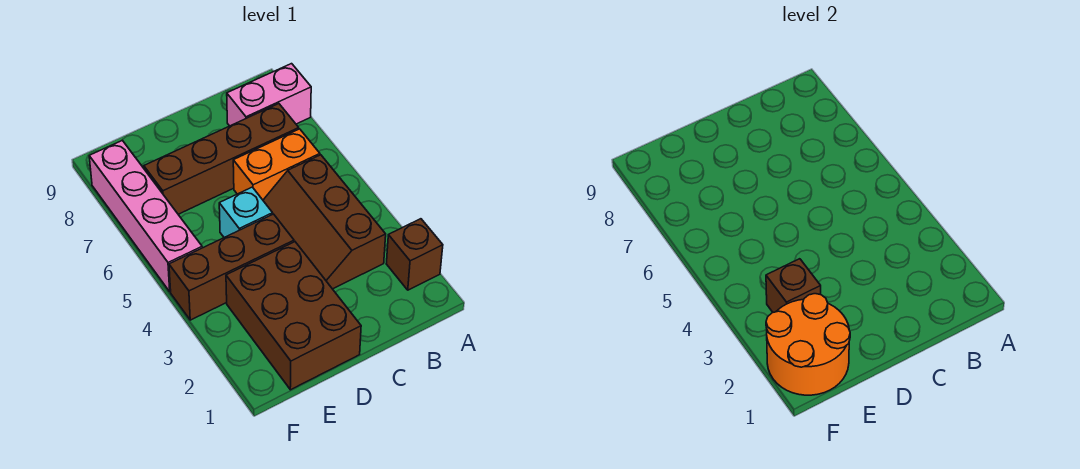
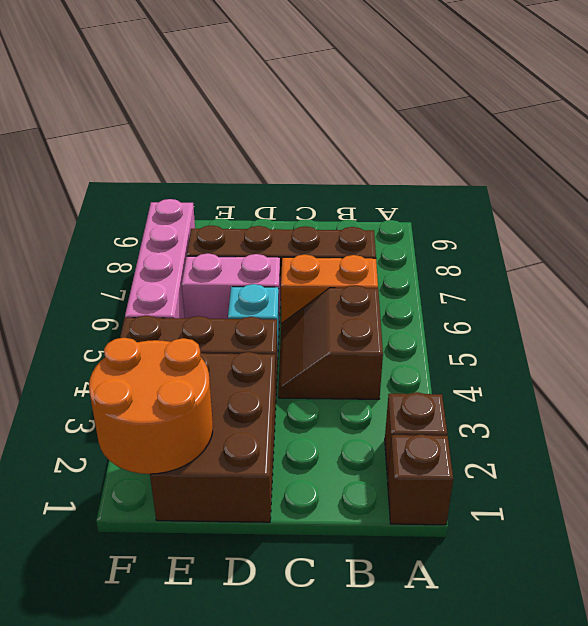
pink 1x2 brick [227,64,311,126] -> pink 1x2 brick moved to [182,253,280,323]
brown 2x3 slope [263,155,386,289] -> brown 2x2 slope [278,285,383,399]
brown 1x1 brick [766,259,821,312] -> brown 1x1 brick moved to [388,434,453,525]

